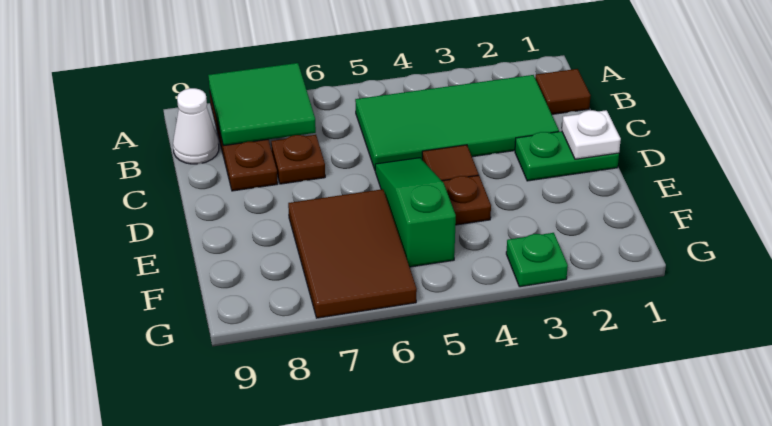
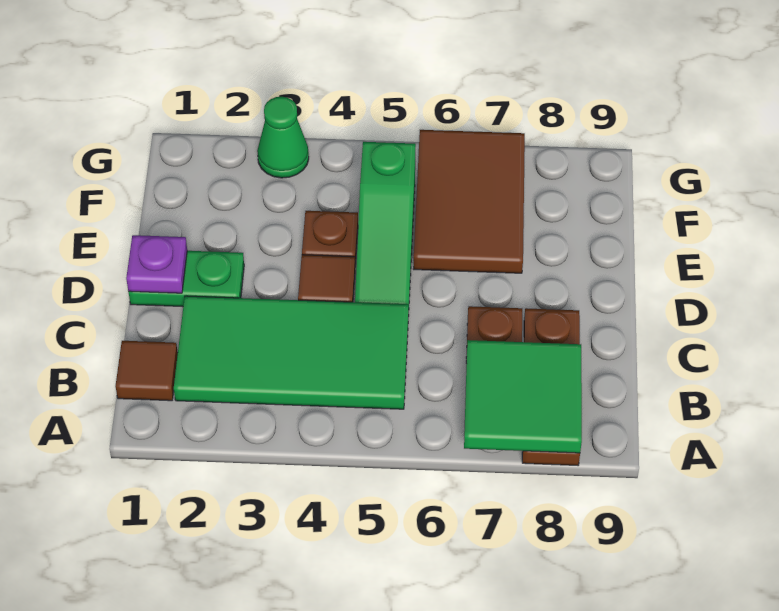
white 1x1 cone [173,88,219,164] -> none
white 1x1 plate [562,110,621,159] -> purple 1x1 plate [126,235,187,293]
green 1x1 plate [506,233,568,287] -> green 1x1 cone [257,97,309,178]

